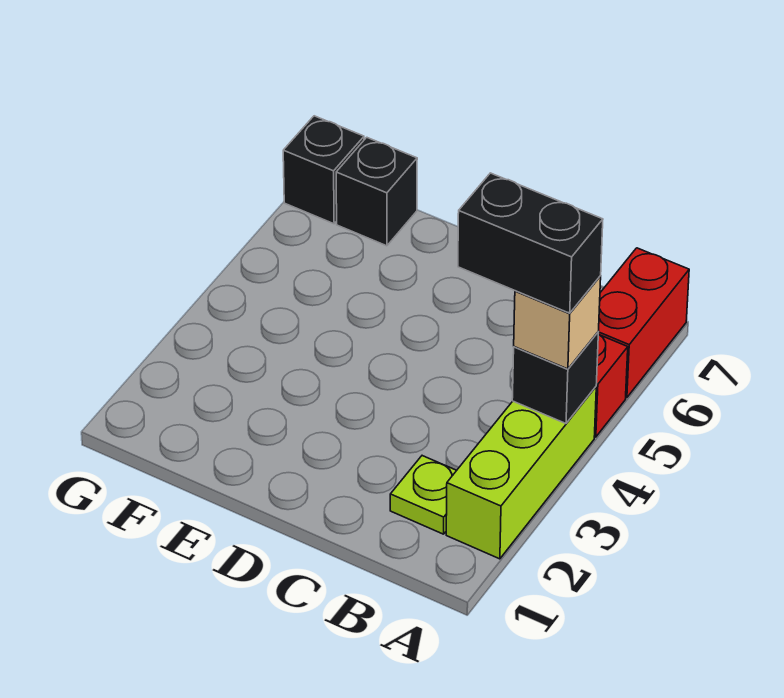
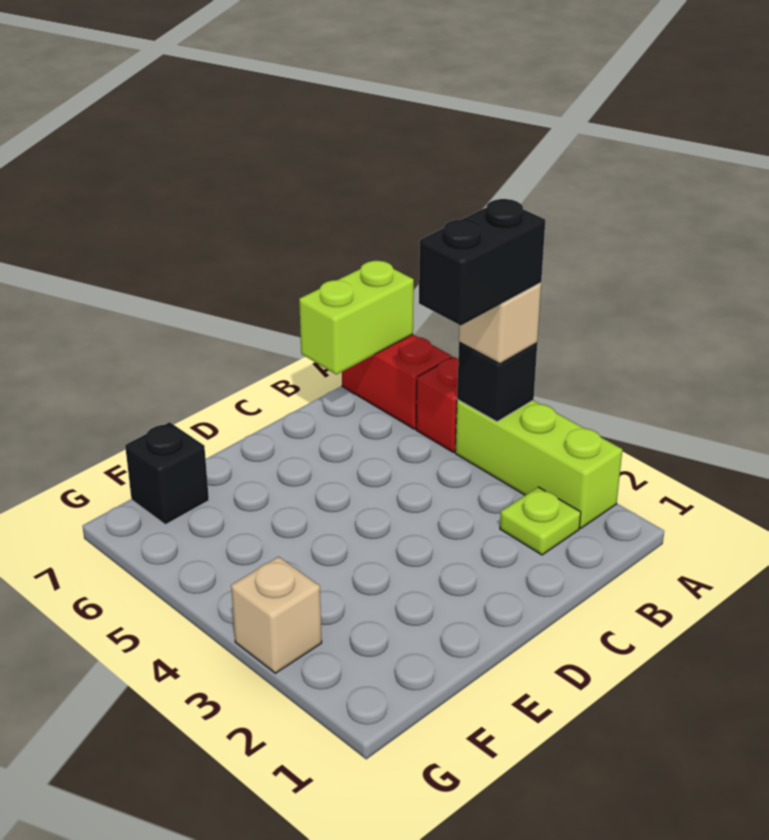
none -> lime 1x2 brick [299,261,414,375]
none -> tan 1x1 brick [231,557,322,673]
black 1x1 brick [283,116,364,224] -> none

